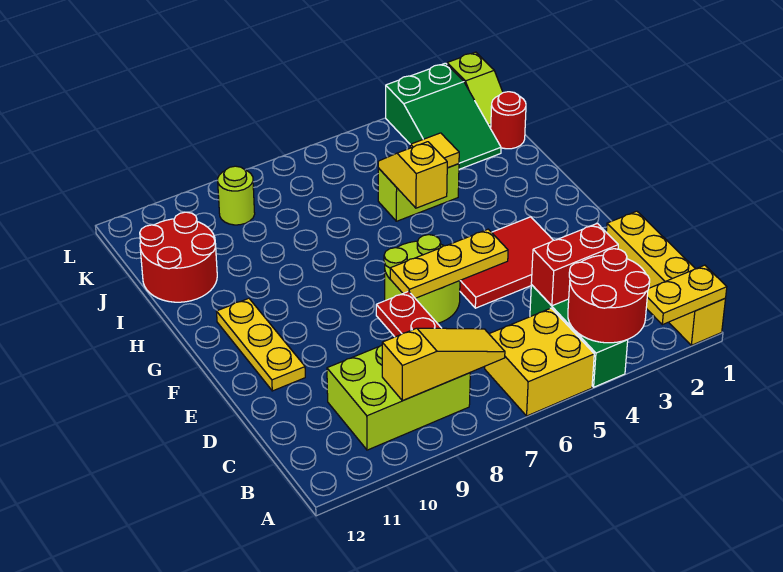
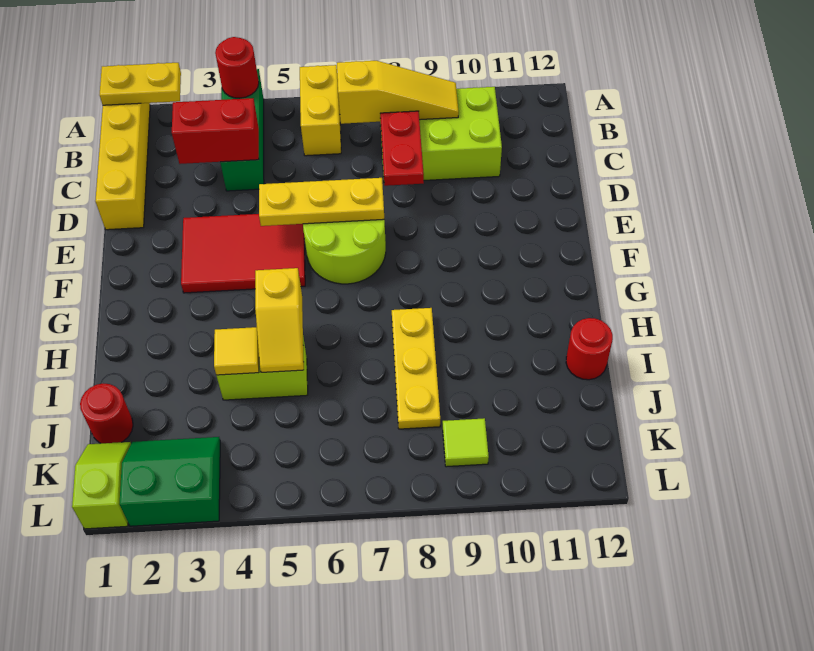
red 2x2 round brick [568,249,650,343] -> red 1x1 round brick [215,37,259,98]
yellow 2x2 brick [485,308,594,416] -> yellow 1x2 brick [300,65,341,156]
yellow 1x3 slope [382,328,505,401] -> yellow 1x3 slope turned to [337,61,459,124]
yellow 1x3 plate [216,298,305,391] -> yellow 1x3 plate moved to [392,308,440,429]
red 2x2 round brick [140,212,217,302] -> red 1x1 round brick [566,318,613,380]
green 2x3 slope [386,63,501,169] -> green 2x2 slope [119,437,220,526]
lime 1x1 round brick [218,166,255,225] -> lime 1x1 tile [443,418,489,467]

